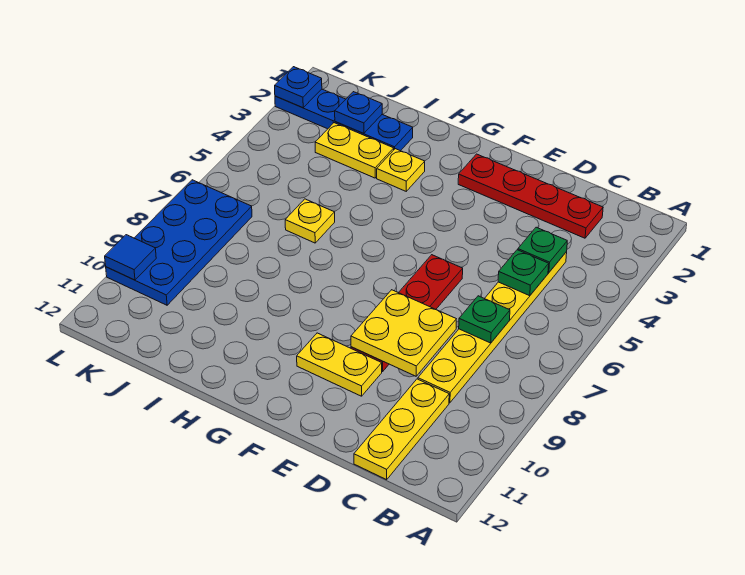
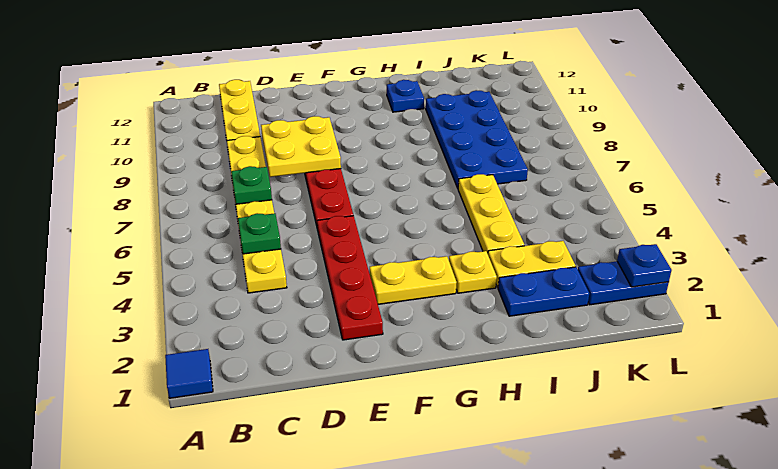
red 1x4 plate [458,154,603,238] -> red 1x4 plate turned to [317,216,383,340]
green 1x1 plate [518,227,567,273] -> none
yellow 1x2 plate [297,333,382,396] -> yellow 1x2 plate moved to [370,256,457,304]
yellow 1x1 plate [285,199,335,243] -> yellow 1x3 plate [458,174,524,254]
blue 1x1 plate [335,92,382,134] -> blue 1x1 plate moved to [387,80,424,112]
blue 2x4 plate [106,180,252,305] -> blue 2x4 plate moved to [426,90,528,188]
blue 1x1 tile [105,235,156,280] -> blue 1x1 tile moved to [165,349,213,398]

